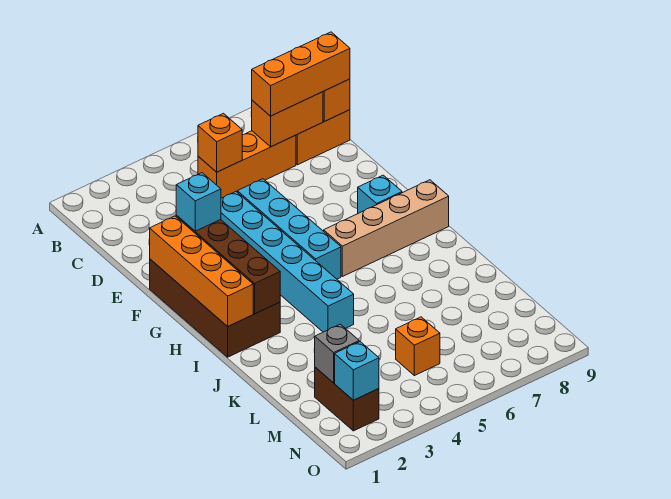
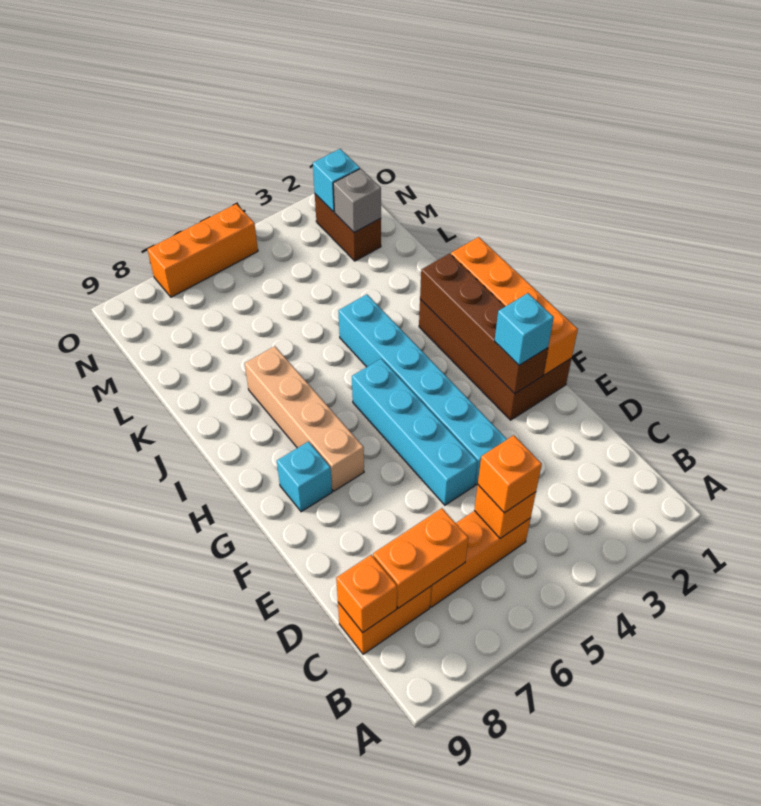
orange 1x3 brick [252,32,350,116] -> orange 1x3 brick moved to [148,204,258,297]
tan 1x4 brick [324,180,449,277] -> tan 1x4 brick turned to [245,346,364,491]
orange 1x1 brick [396,317,440,376] -> orange 1x1 brick moved to [478,435,542,513]

